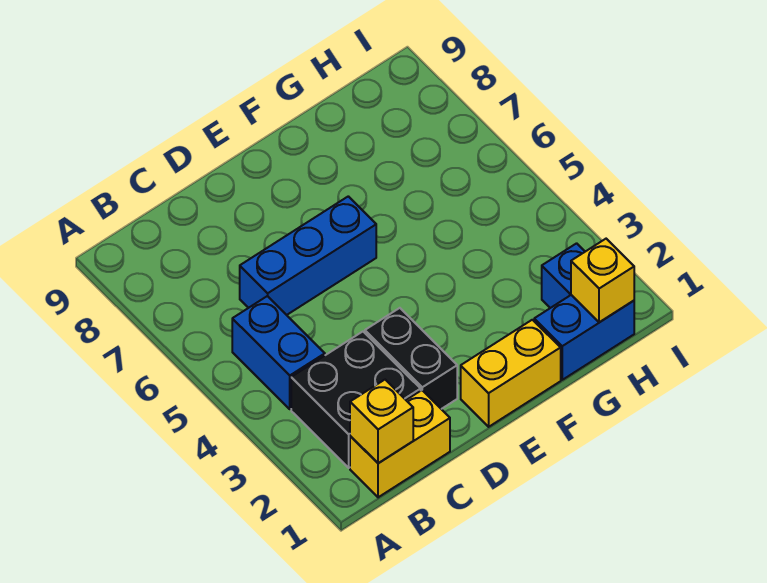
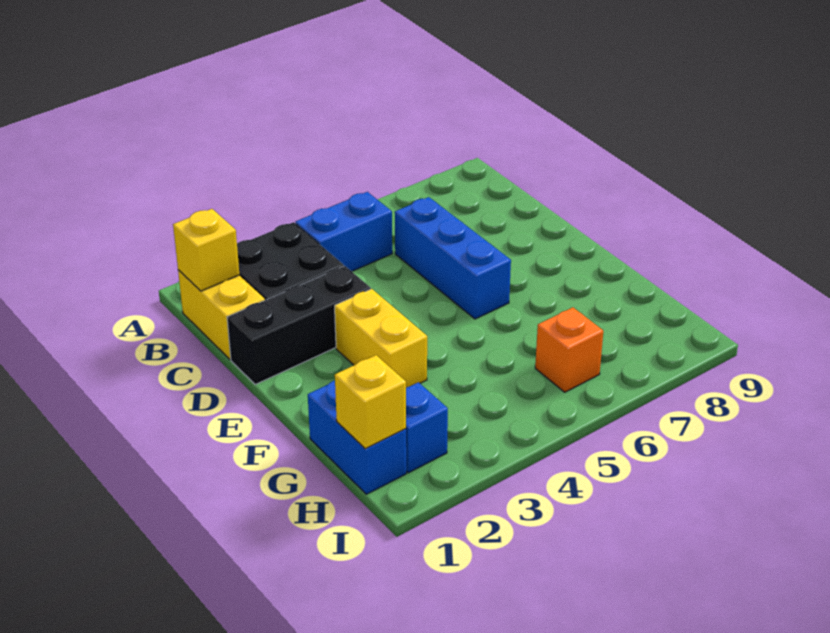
black 1x2 brick [365,308,457,409] -> black 1x3 brick [227,266,371,385]
yellow 1x2 brick [461,320,561,427] -> yellow 1x2 brick moved to [335,289,427,388]
none -> orange 1x1 brick [535,307,603,392]

